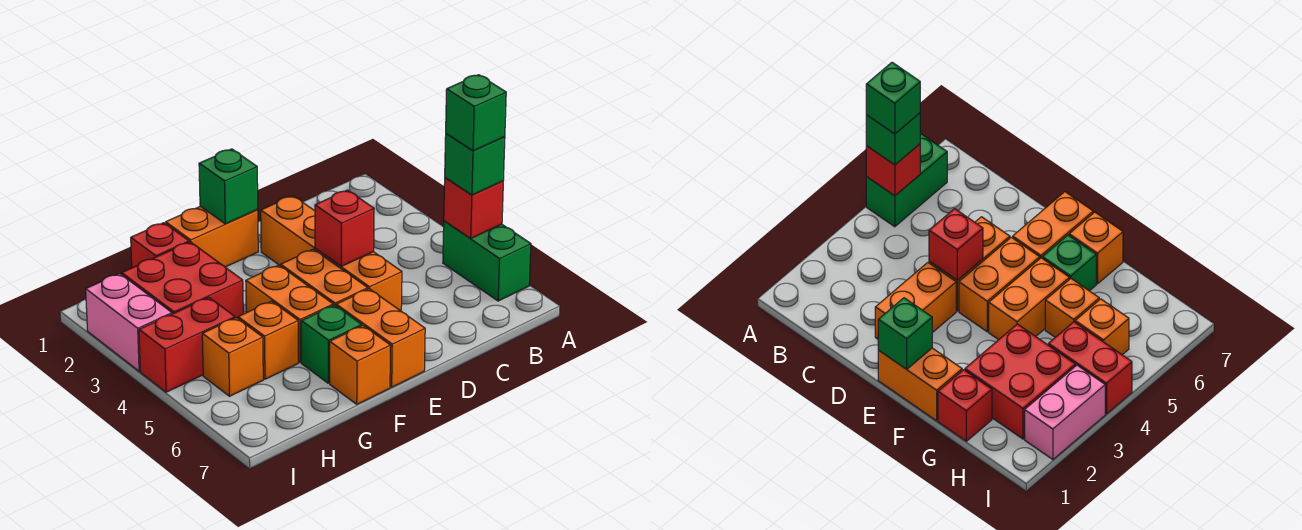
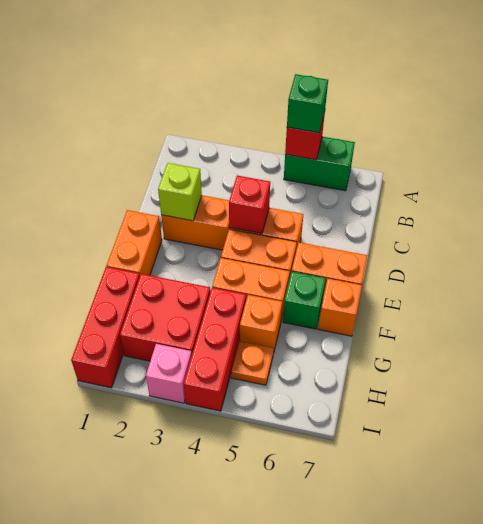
green 1x1 brick [446,75,506,151] -> none
none -> lime 1x1 brick [158,163,202,221]
green 1x1 brick [199,149,258,224] -> none
red 1x1 brick [131,223,189,268] -> red 1x3 brick [71,267,140,388]
red 1x2 brick [139,297,235,392] -> red 1x3 brick [184,288,246,411]
orange 1x1 brick [202,318,263,396] -> orange 1x1 plate [231,341,274,385]
pink 1x2 brick [86,274,172,371] -> pink 1x1 brick [146,344,192,403]

